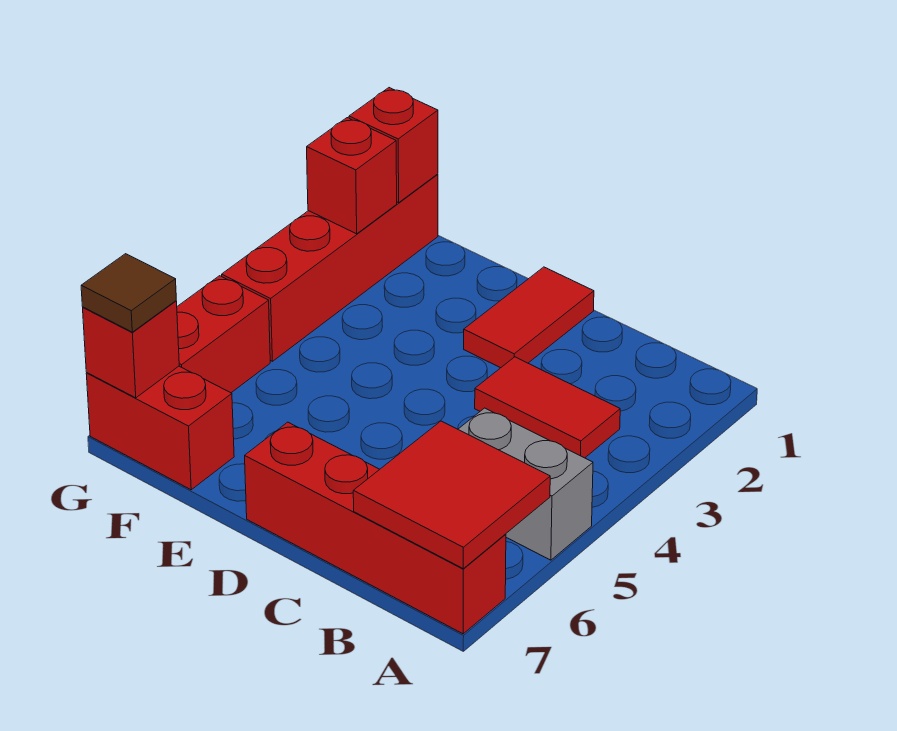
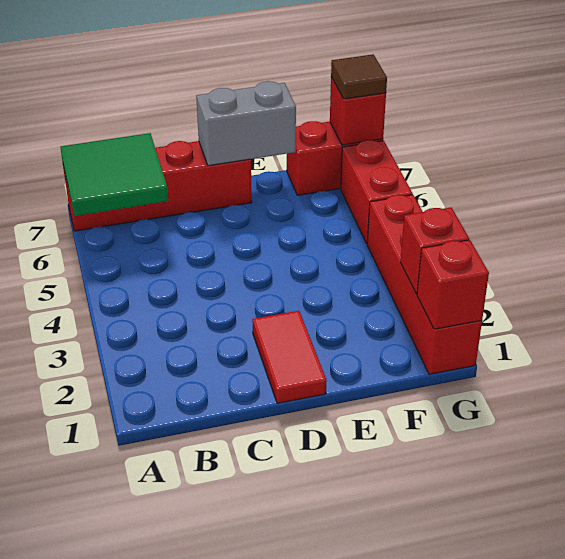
grey 1x2 brick [458,408,593,560] -> grey 1x2 brick moved to [196,81,296,166]
red 2x2 tile [353,421,550,568] -> green 2x2 tile [60,133,168,216]
red 1x2 tile [475,357,620,458] -> none

